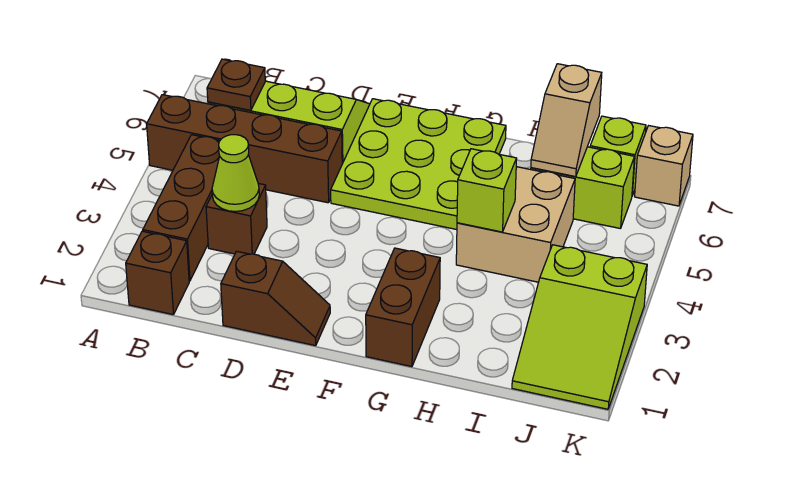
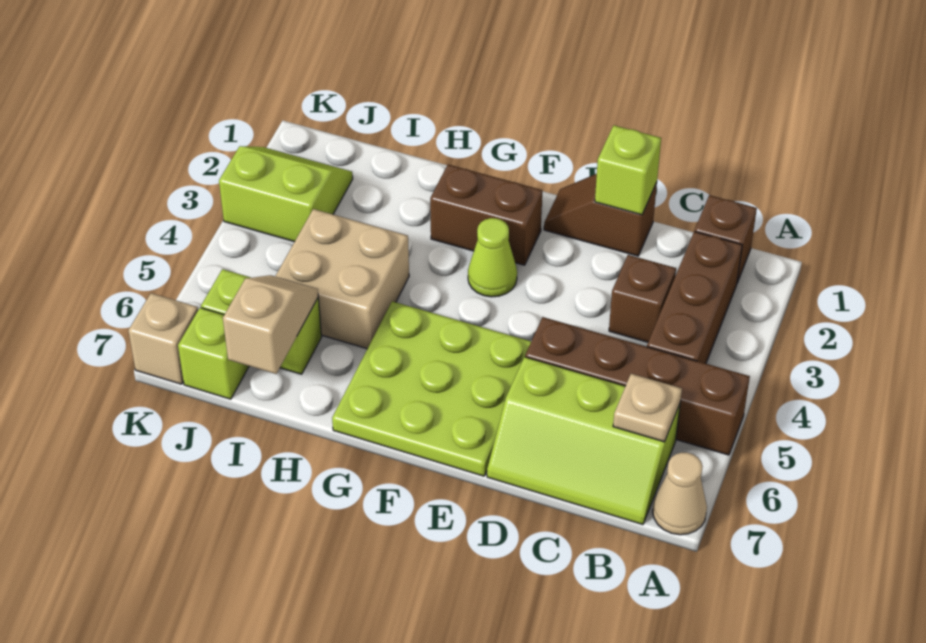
none -> tan 1x1 cone [653,453,707,535]
brown 1x1 plate [207,59,265,110] -> tan 1x1 plate [613,374,682,442]
lime 1x1 cone [212,135,259,212] -> lime 1x1 cone moved to [468,218,517,297]
brown 1x2 brick [366,248,440,367] -> brown 1x2 brick turned to [430,165,542,265]
lime 1x1 brick [457,149,517,232] -> lime 1x1 brick moved to [595,125,661,215]
lime 2x3 slope [512,245,647,409] -> lime 2x2 slope [219,146,353,242]

